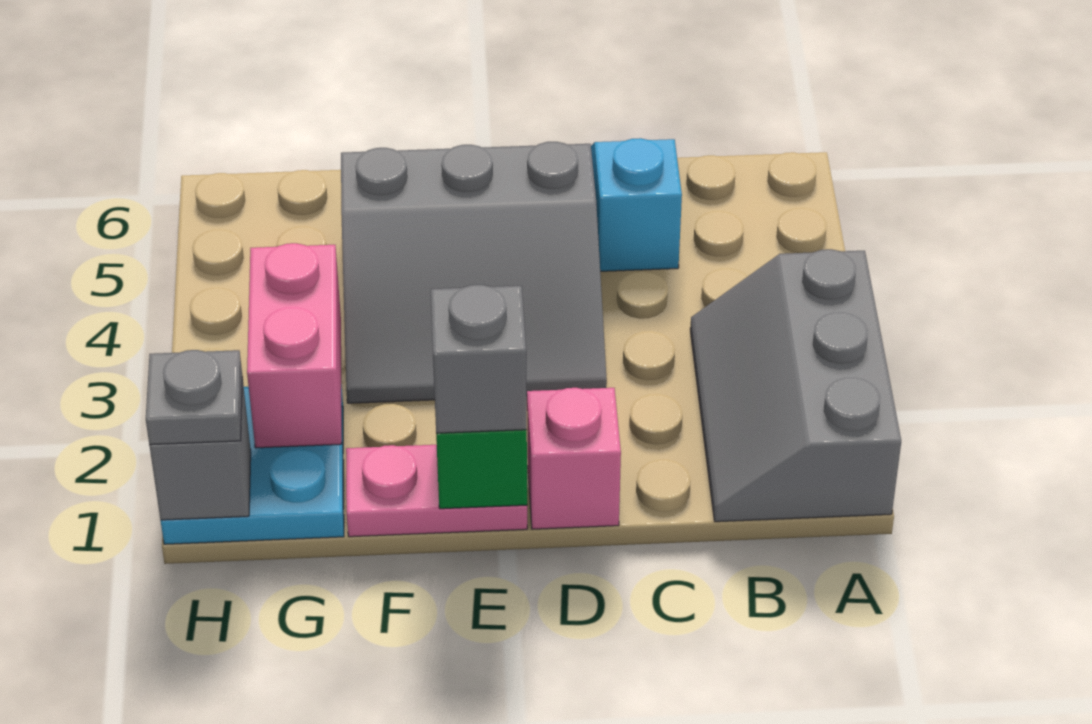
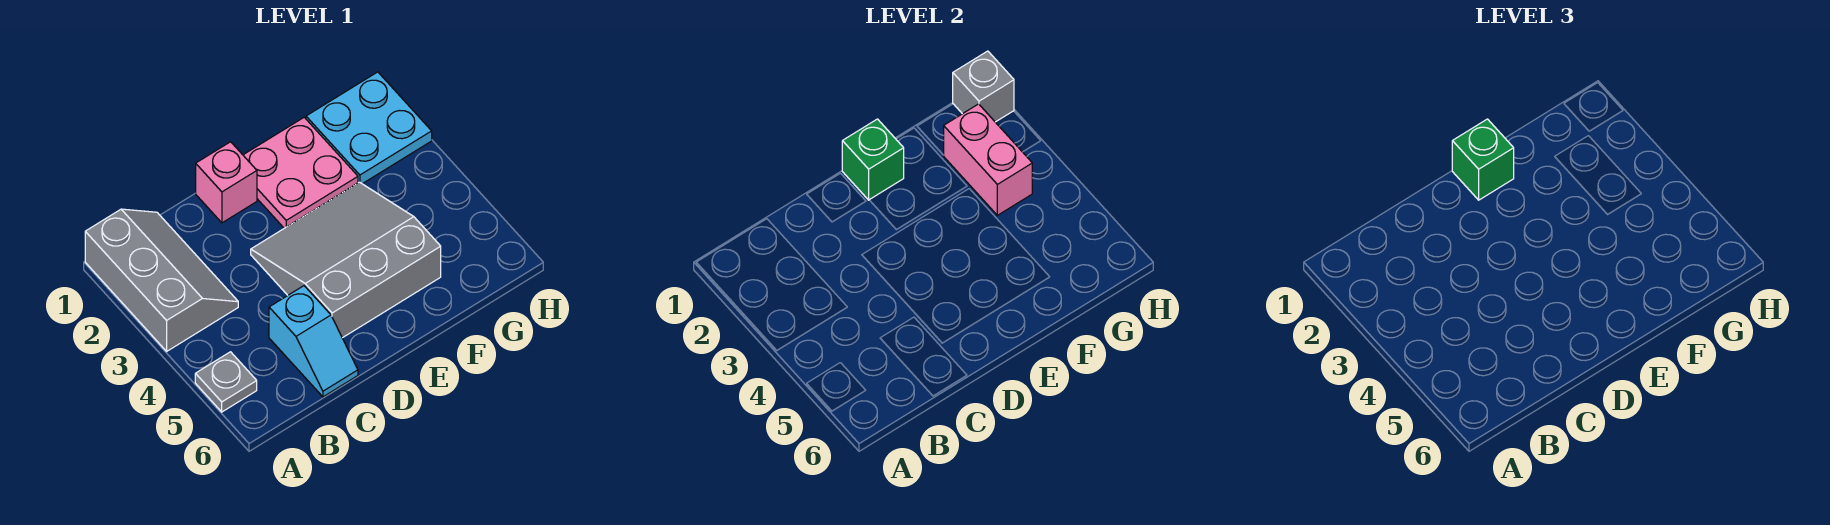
pink 1x2 plate [346,445,527,537] -> pink 2x2 plate [243,117,358,228]
grey 1x1 brick [431,285,527,433] -> green 1x1 brick [1452,119,1514,200]
grey 1x1 plate [146,350,242,445] -> grey 1x1 plate moved to [195,352,257,412]

